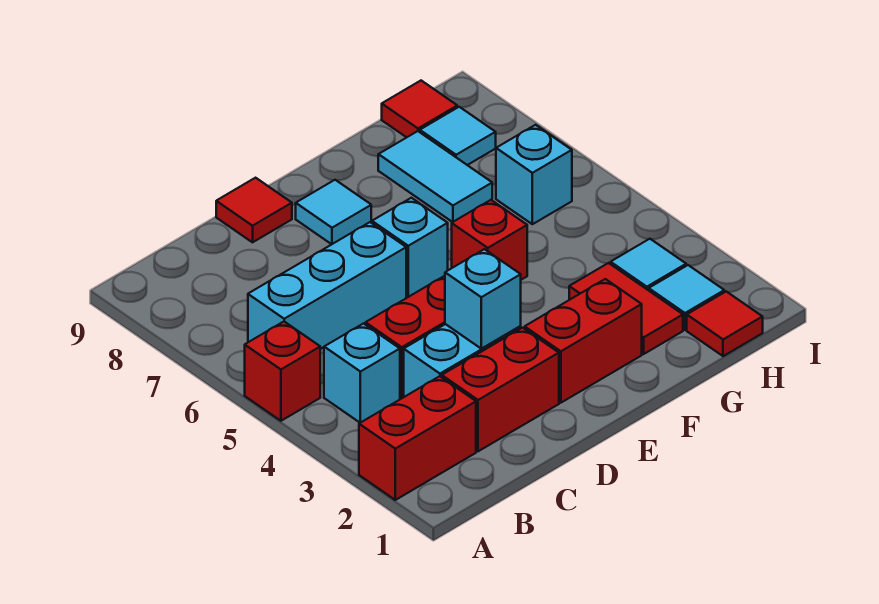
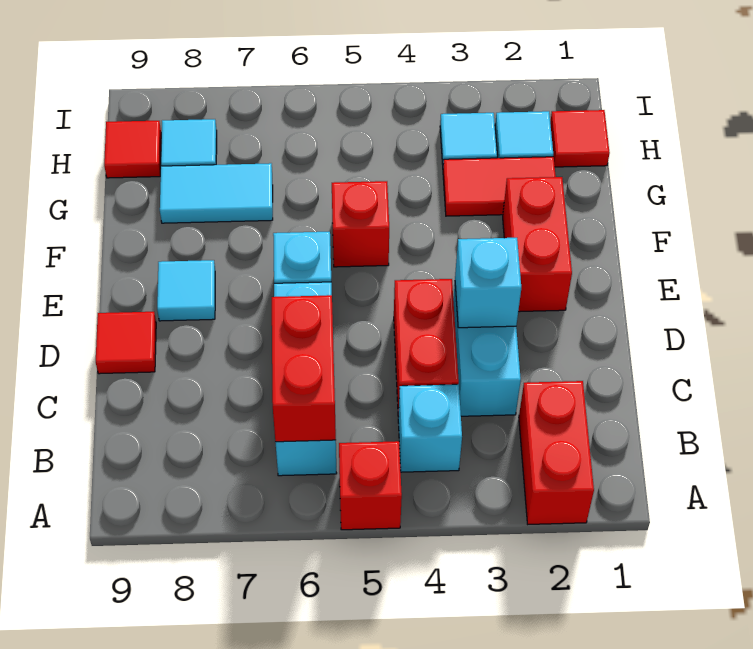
red 1x2 brick [442,328,559,451] -> red 1x2 brick moved to [272,295,336,442]
cyan 1x1 brick [496,125,572,224] -> none

